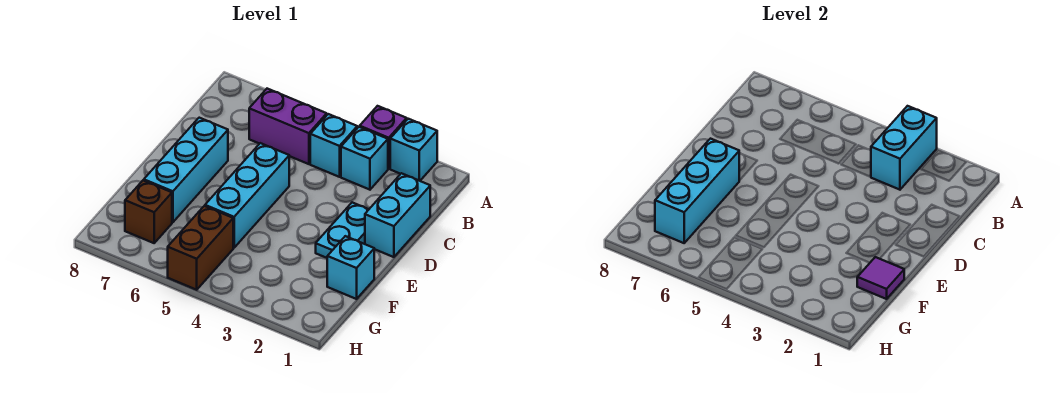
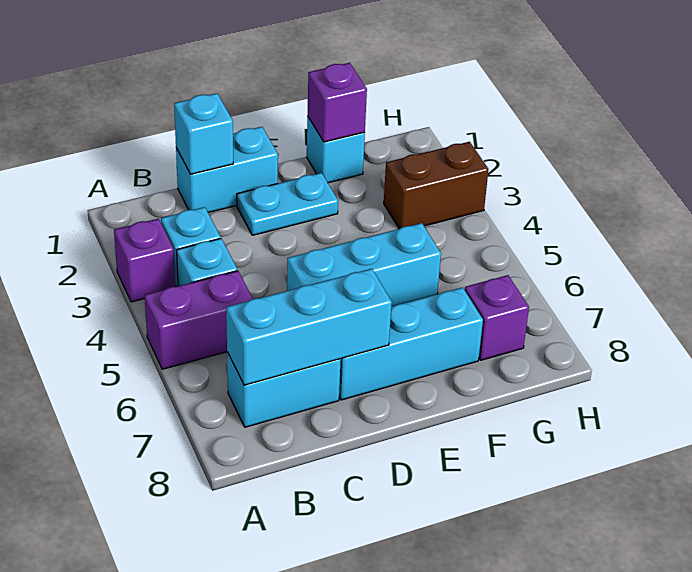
cyan 1x1 brick [390,119,437,181] -> cyan 1x1 brick moved to [174,93,233,174]
cyan 1x2 brick [871,106,937,190] -> cyan 1x2 brick moved to [227,352,341,427]
purple 1x2 brick [249,89,327,164] -> purple 1x2 brick turned to [145,271,253,369]
cyan 1x3 brick [655,139,739,243] -> cyan 1x3 brick moved to [226,269,392,385]
purple 1x1 tile [857,257,904,299] -> purple 1x1 brick [308,63,367,142]
brown 1x2 brick [168,206,233,290] -> brown 1x2 brick moved to [384,142,488,229]
brown 1x1 brick [125,180,172,243] -> purple 1x1 brick [465,275,529,360]

